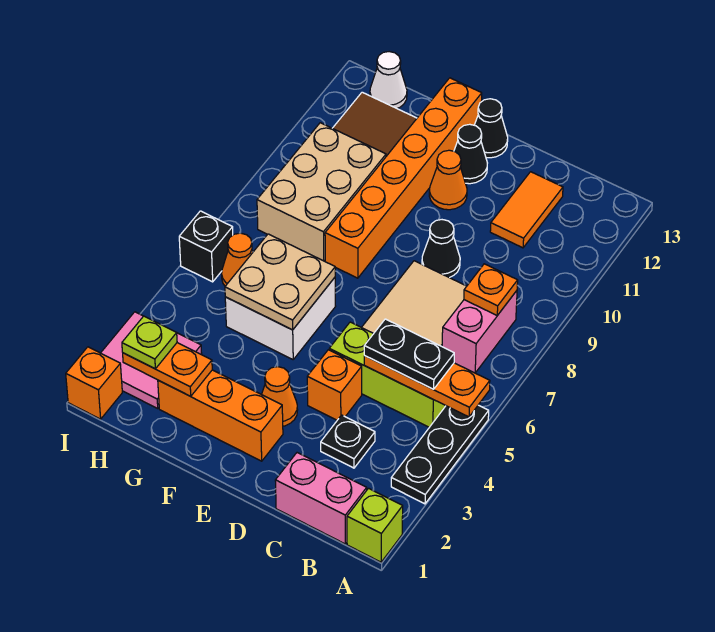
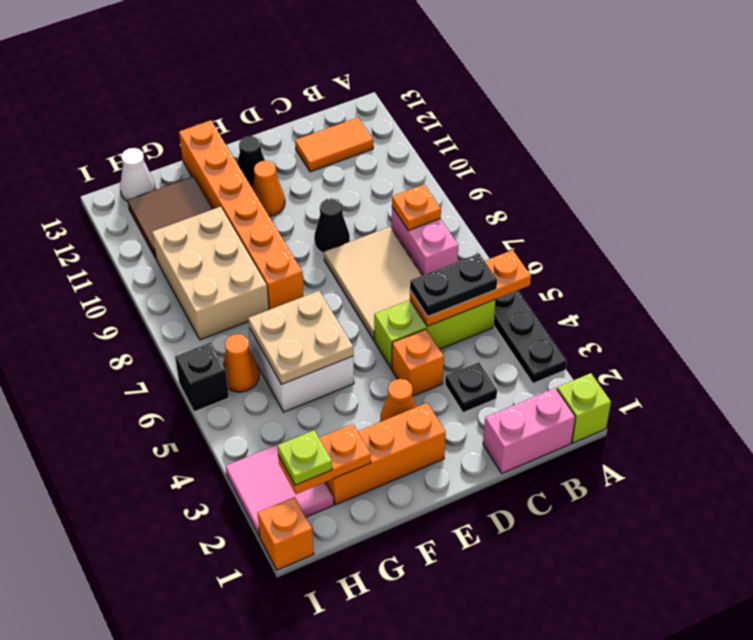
orange 1x2 tile [490,172,563,248] -> orange 1x2 tile turned to [295,118,373,172]
black 1x1 cone [475,99,508,158] -> none

